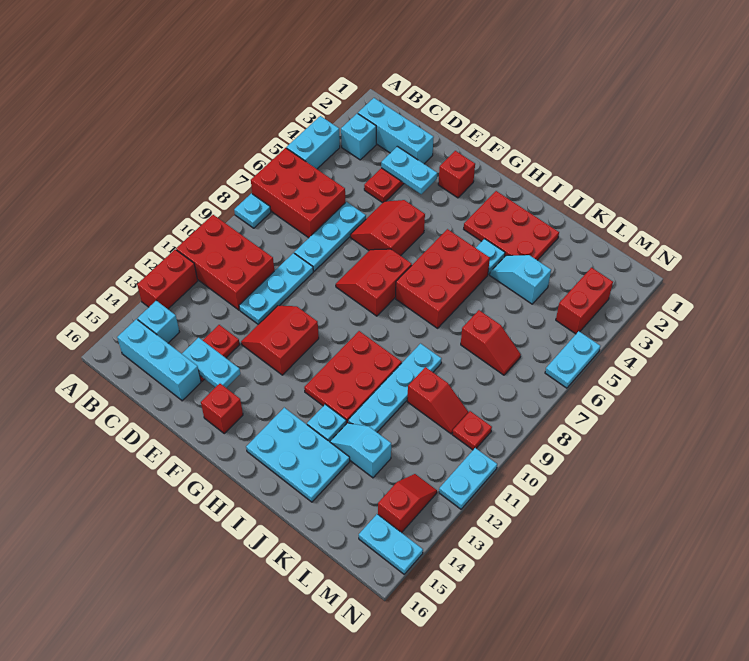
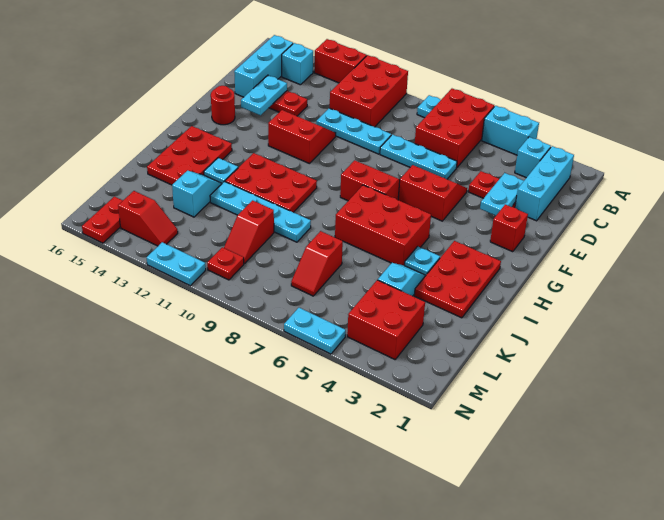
red 1x1 brick [201,384,243,433] -> red 1x1 round brick [211,86,235,125]
cyan 2x3 plate [246,408,350,502] -> red 2x3 plate [147,126,232,185]
red 1x2 brick [556,268,613,334] -> red 2x2 brick [347,280,425,359]
cyan 1x2 plate [359,514,423,574] -> red 1x2 plate [82,197,123,243]

